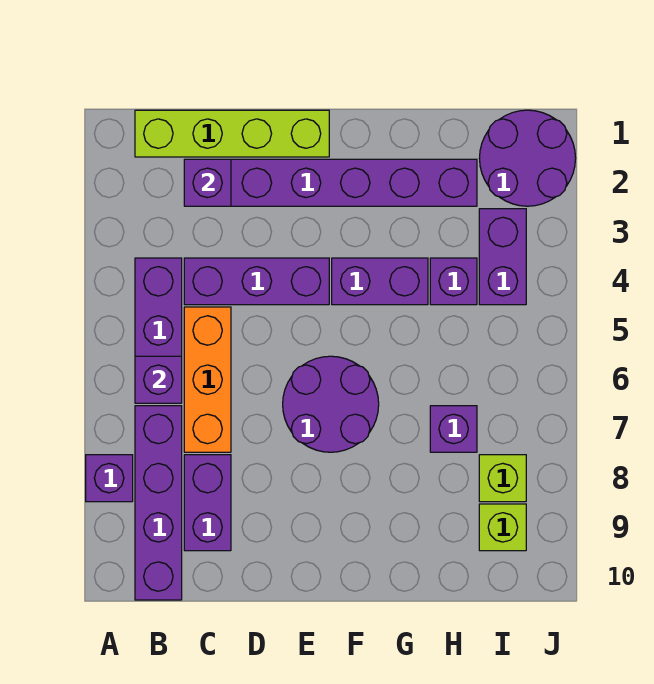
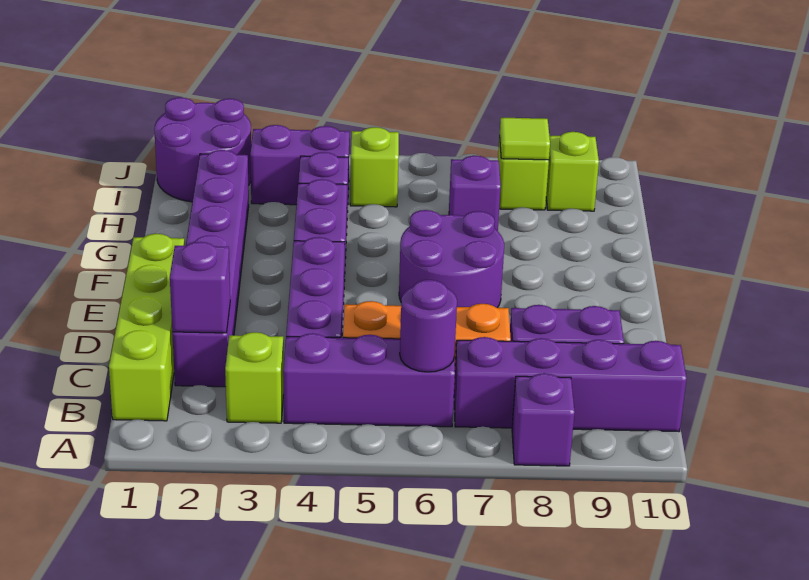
none -> lime 1x1 brick [225,332,284,423]
purple 1x1 brick [135,356,182,403] -> purple 1x1 round brick [400,280,457,372]
none -> lime 1x1 brick [350,127,399,207]
none -> lime 1x1 tile [500,118,550,160]

